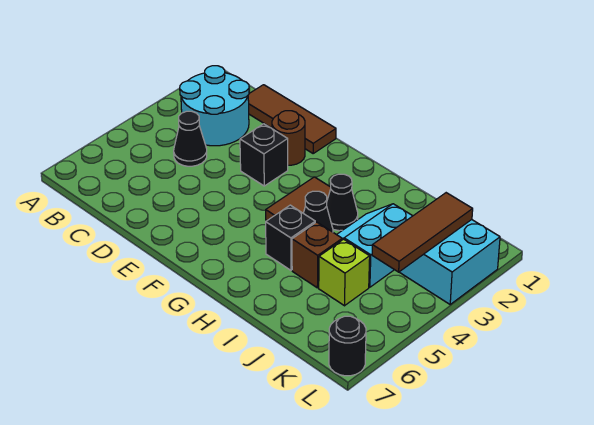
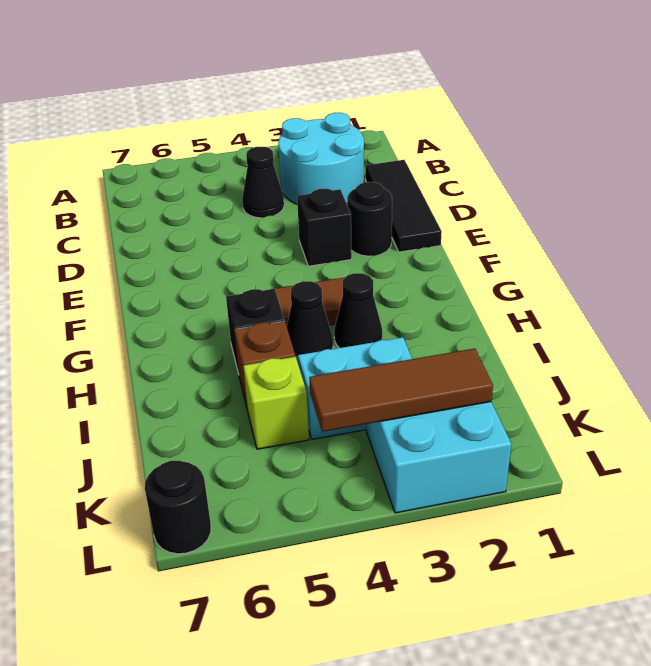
brown 1x3 tile [248,85,336,153] -> black 1x3 tile [365,160,442,252]
brown 1x1 round brick [272,111,305,165] -> black 1x1 round brick [347,182,392,256]

